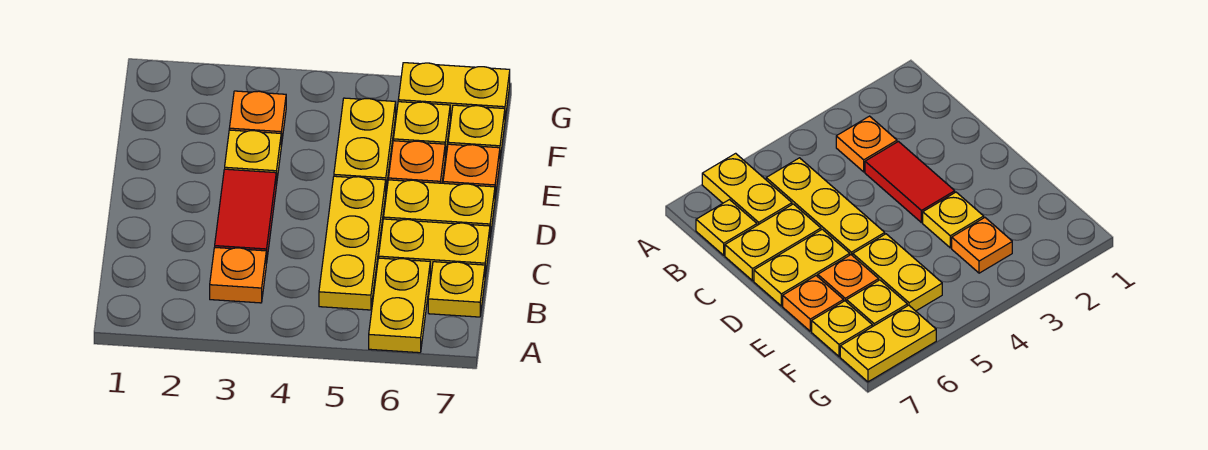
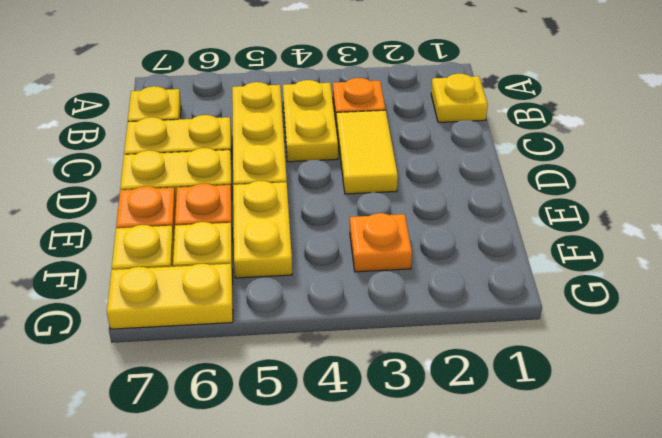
yellow 1x2 plate [369,258,430,353] -> yellow 1x2 plate moved to [283,80,338,162]
red 1x2 tile [215,169,276,263] -> yellow 1x2 tile [337,110,398,194]
yellow 1x1 plate [225,130,281,185] -> yellow 1x1 plate moved to [431,74,488,122]

